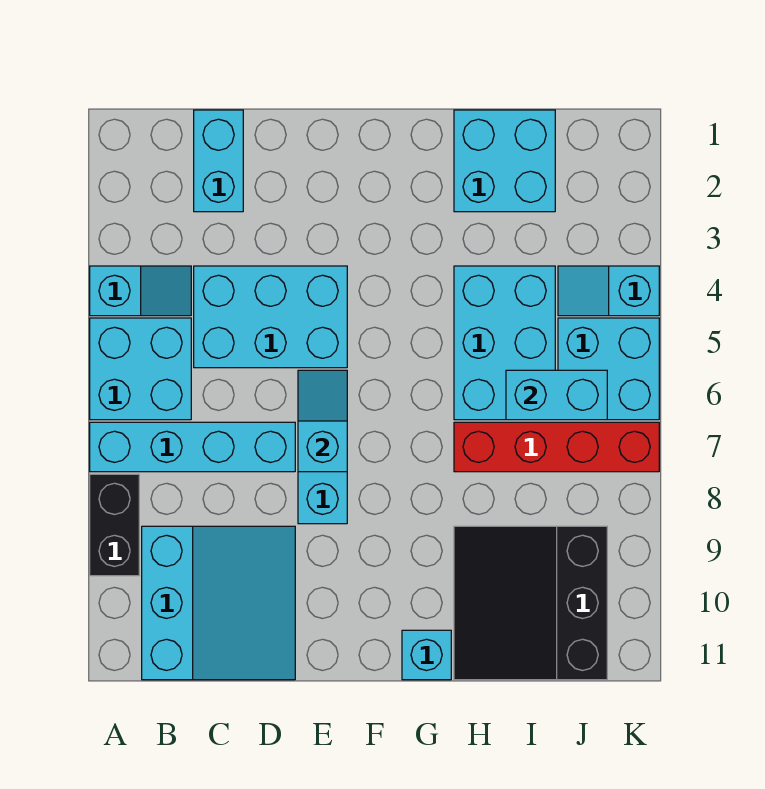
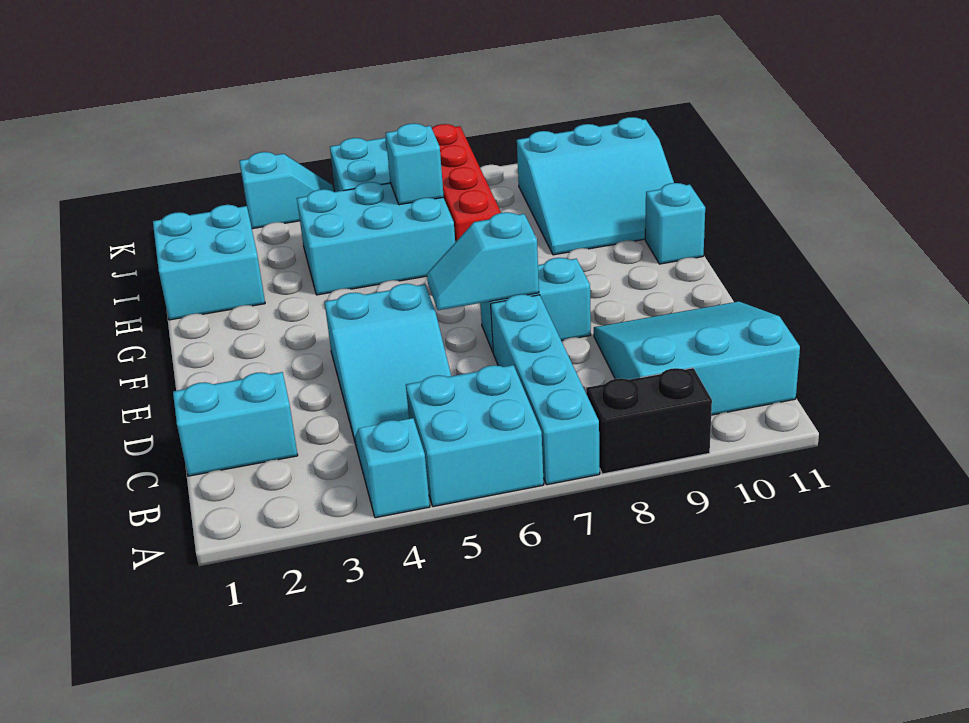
cyan 2x3 brick [194,266,347,368] -> cyan 2x3 slope [325,284,451,443]
black 3x3 slope [454,526,607,680] -> cyan 3x3 slope [517,117,674,255]
cyan 1x2 brick [506,370,607,420] -> cyan 1x1 brick [386,123,444,205]
cyan 1x2 slope [558,266,659,316] -> cyan 1x2 slope turned to [239,152,334,229]

